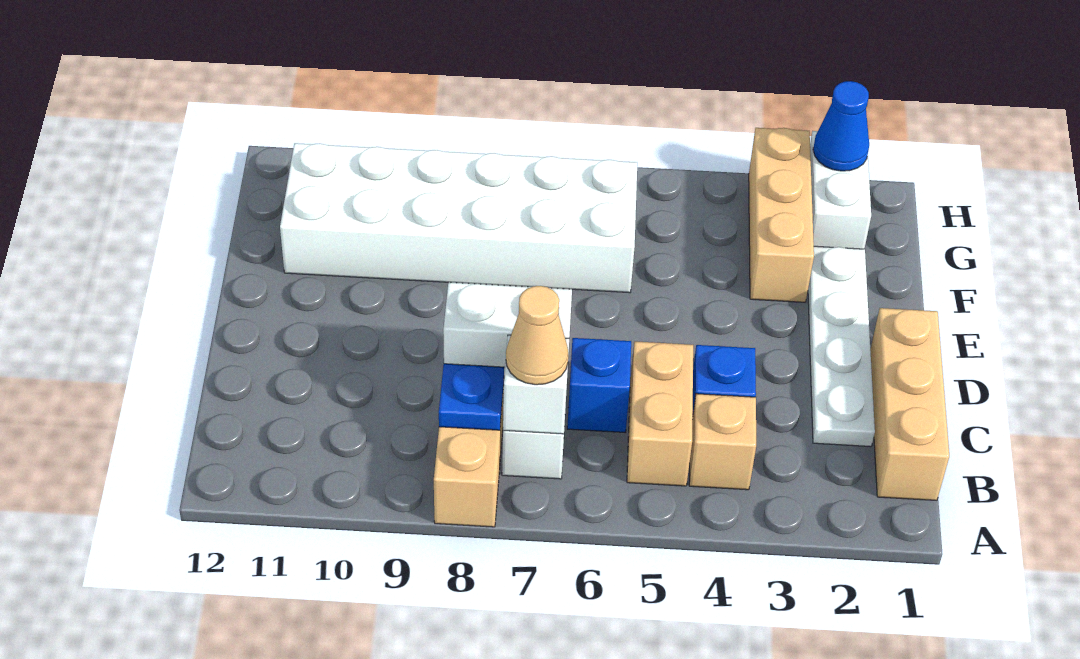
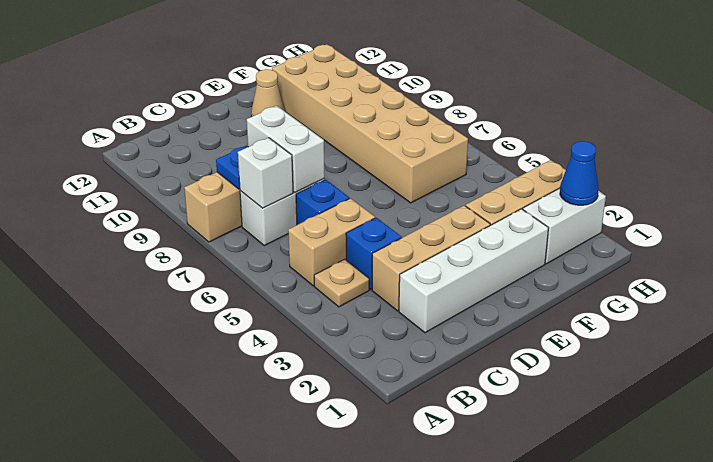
tan 1x3 brick [870,308,949,500] -> tan 1x3 brick moved to [372,206,490,311]
tan 1x1 brick [689,394,756,490] -> tan 1x1 plate [314,259,369,307]
tan 1x1 cone [506,286,568,385] -> tan 1x1 cone moved to [251,69,285,117]
white 1x4 plate [808,246,875,447] -> white 1x4 brick [399,209,548,333]
white 2x6 brick [280,143,637,293] -> tan 2x6 brick [272,44,468,203]

